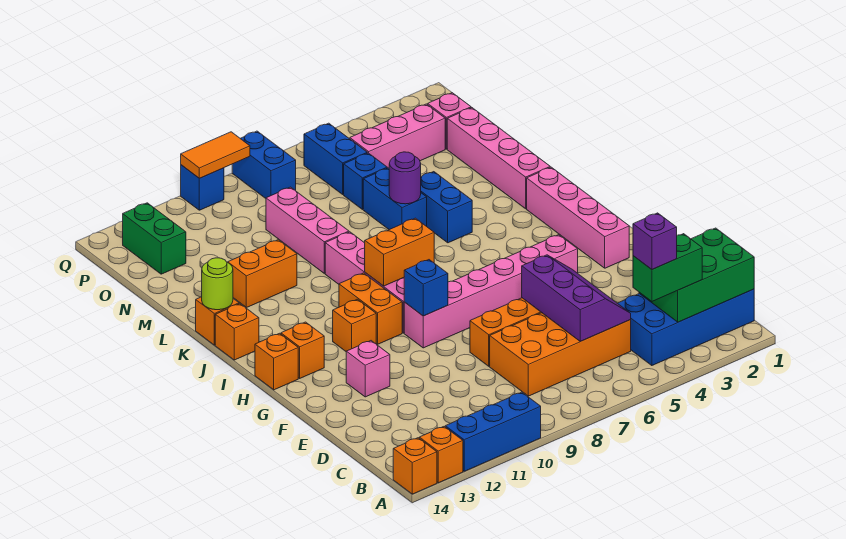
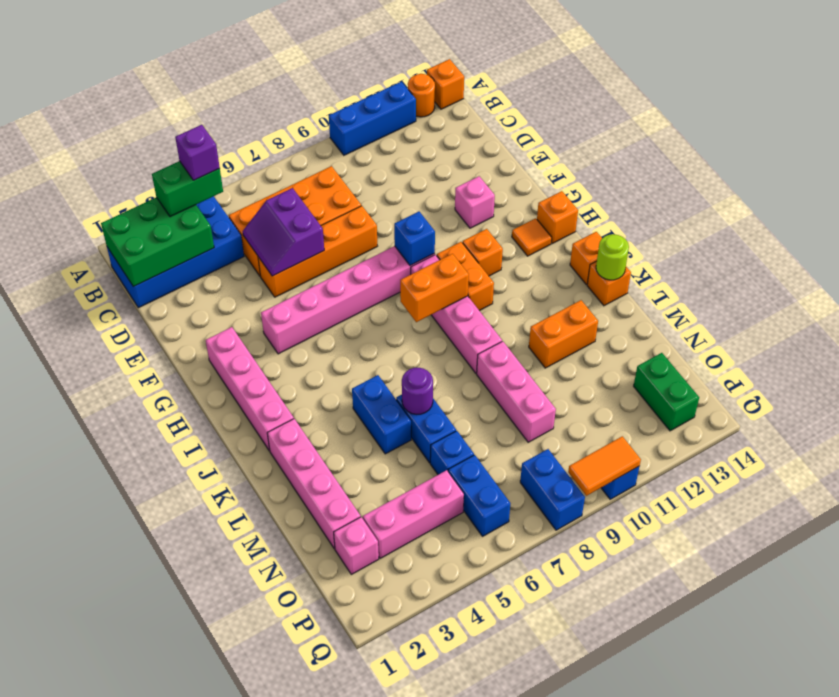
orange 1x1 brick [419,427,463,483] -> orange 1x1 round brick [408,74,435,117]
purple 2x3 slope [522,255,631,341] -> purple 2x2 slope [243,188,324,276]
orange 1x1 brick [281,322,324,378] -> orange 1x1 tile [512,218,552,256]

